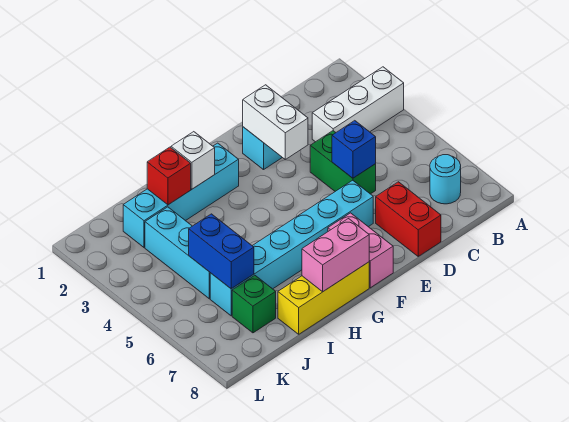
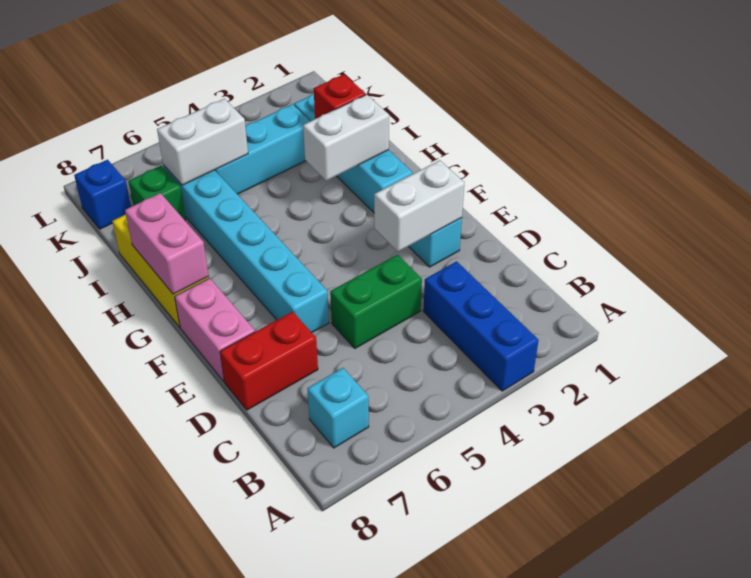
white 1x3 brick [312,67,404,142] -> blue 1x3 brick [423,261,539,391]
cyan 1x1 round brick [430,155,461,204] -> cyan 1x1 brick [307,368,369,448]
blue 1x1 brick [332,121,376,178] -> blue 1x1 brick moved to [74,160,131,229]
pink 1x2 brick [328,213,393,288] -> pink 1x2 brick turned to [175,278,255,381]
white 1x1 brick [171,132,215,189] -> white 1x2 brick [303,95,389,181]
blue 1x2 brick [189,214,254,289] -> white 1x2 brick [157,99,248,185]

